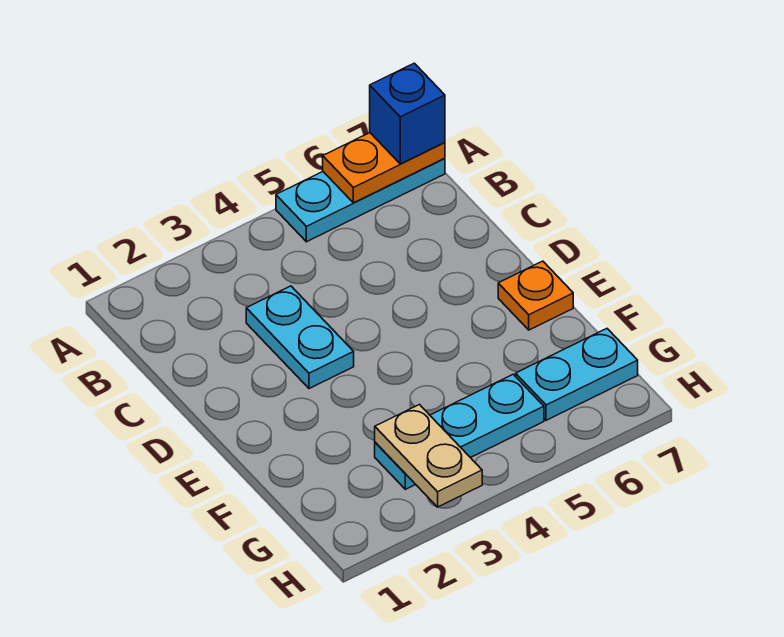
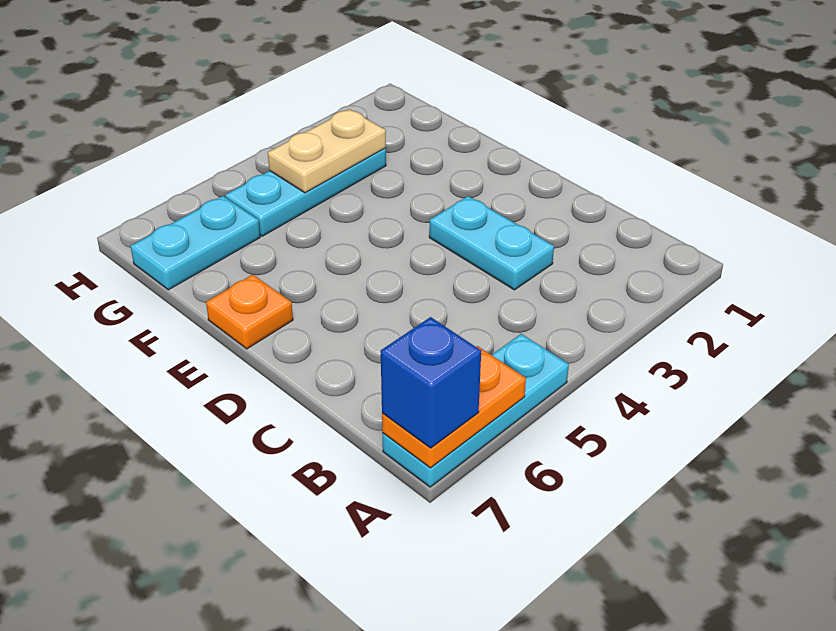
tan 1x2 plate [375,405,482,507] -> tan 1x2 plate turned to [268,109,386,193]

